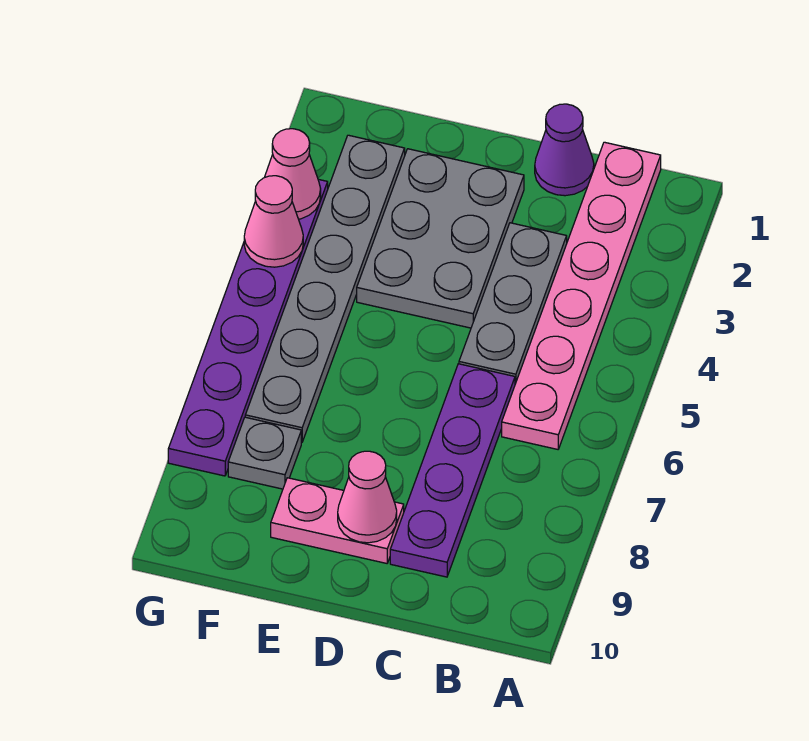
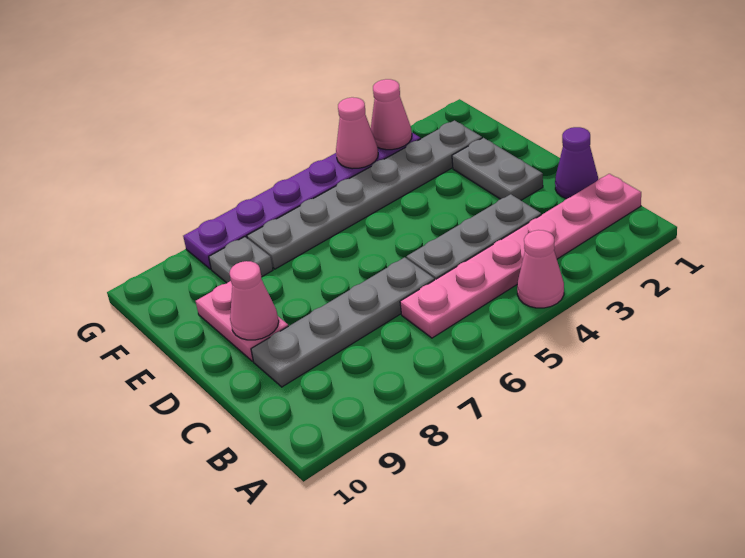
none -> pink 1x1 cone [517,230,564,308]
purple 1x4 plate [390,364,515,577] -> grey 1x4 plate [251,257,434,387]
grey 2x3 plate [357,149,524,328] -> grey 1x2 plate [452,138,543,200]

